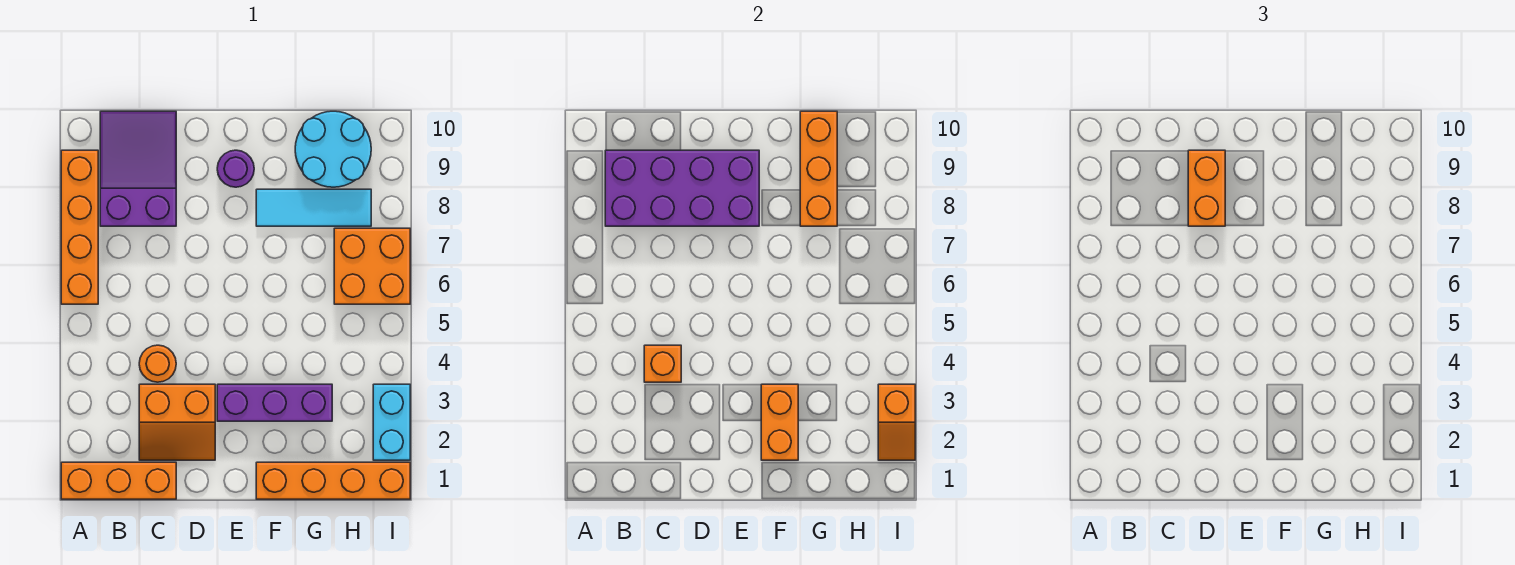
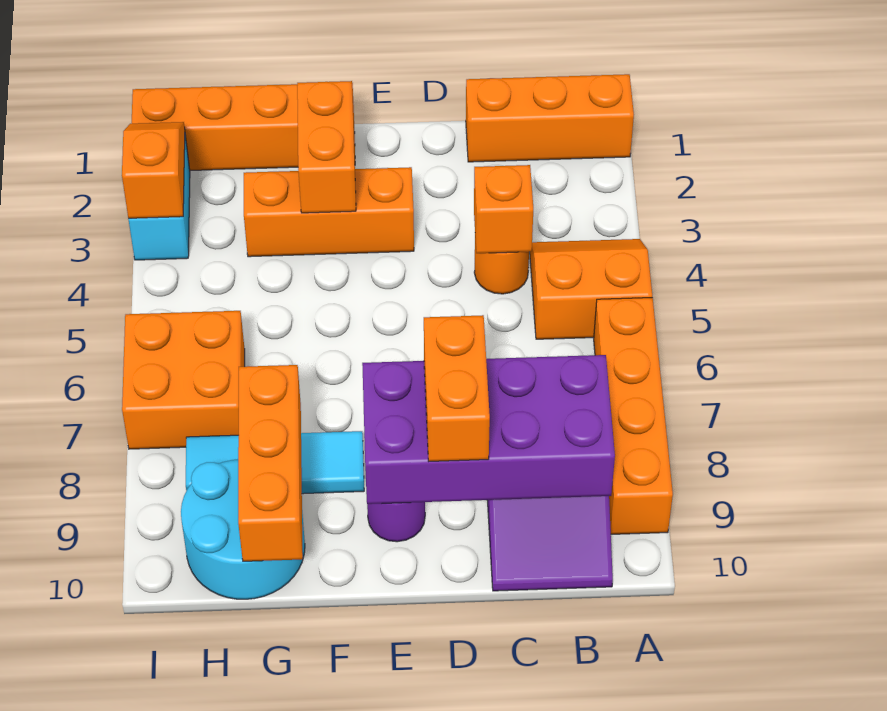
orange 2x2 slope [139,384,215,460] -> orange 2x2 slope moved to [530,239,652,339]
purple 1x3 brick [217,384,332,421] -> orange 1x3 brick [244,167,414,257]

